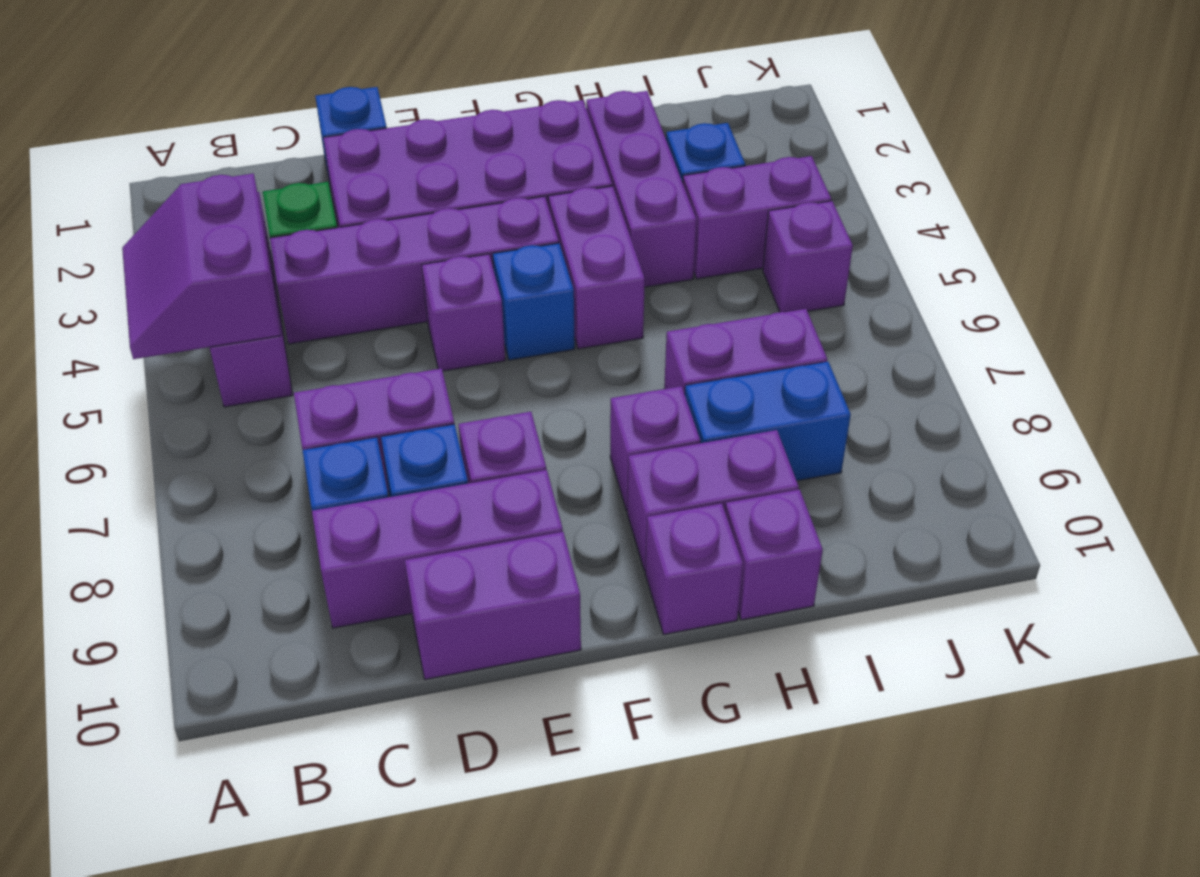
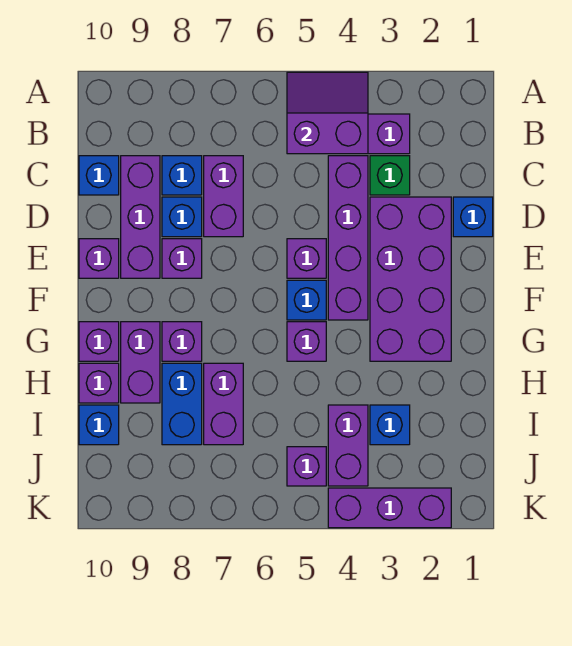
none -> blue 1x1 brick [79,156,119,195]
purple 1x2 brick [405,532,581,679] -> purple 1x1 brick [79,239,119,278]
purple 1x2 brick [548,186,645,349] -> purple 1x1 brick [287,322,326,361]
purple 1x3 brick [586,91,696,287] -> purple 1x3 brick moved to [328,488,451,528]
none -> blue 1x1 brick [79,405,119,445]

